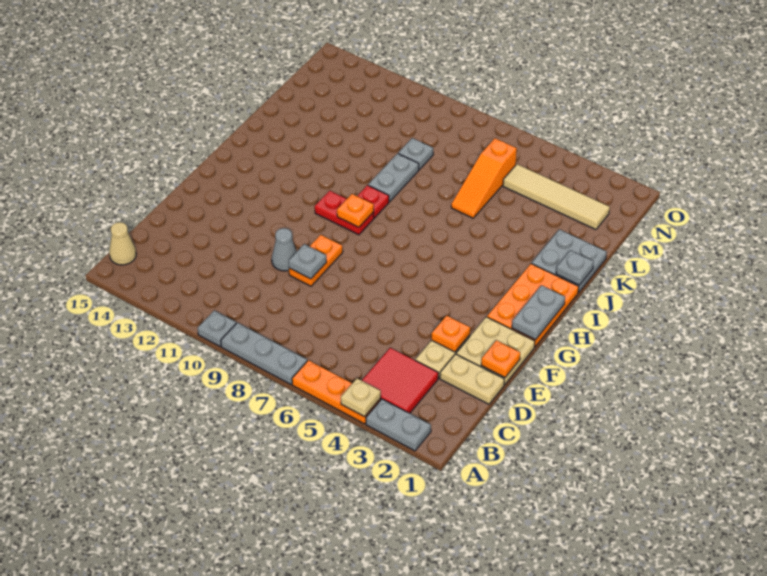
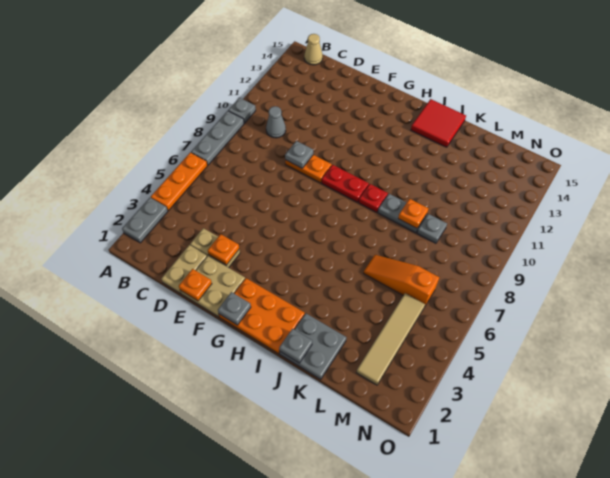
tan 1x1 plate [341,378,381,417] -> none
red 2x2 tile [362,348,438,413] -> red 2x2 tile moved to [411,99,466,147]
grey 1x1 cone [272,228,297,271] -> grey 1x1 cone moved to [266,106,286,138]
grey 1x2 plate [512,285,565,340] -> grey 1x1 plate [218,292,251,325]
red 1x2 plate [315,191,374,235] -> red 1x2 plate turned to [322,165,369,202]
orange 1x1 plate [337,194,374,227] -> orange 1x1 plate moved to [398,199,428,228]

